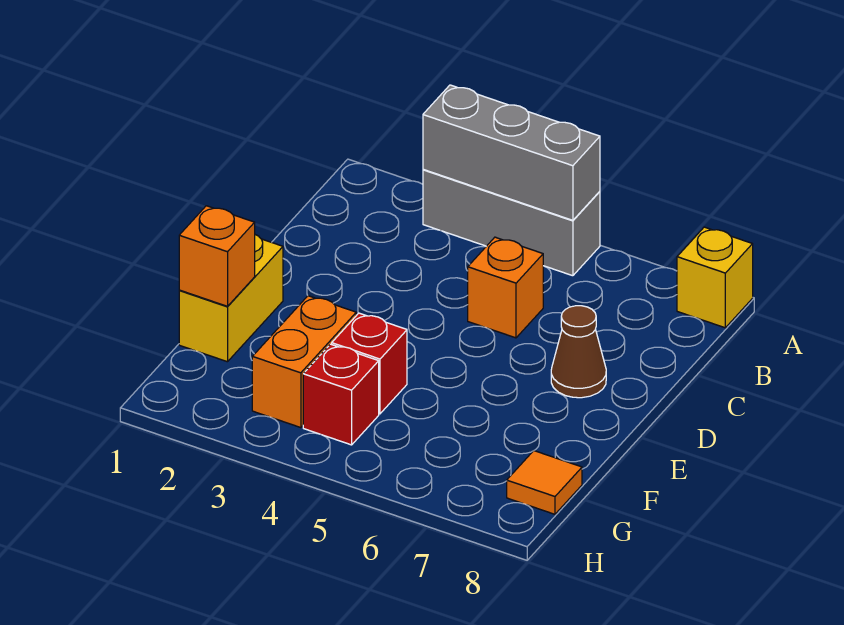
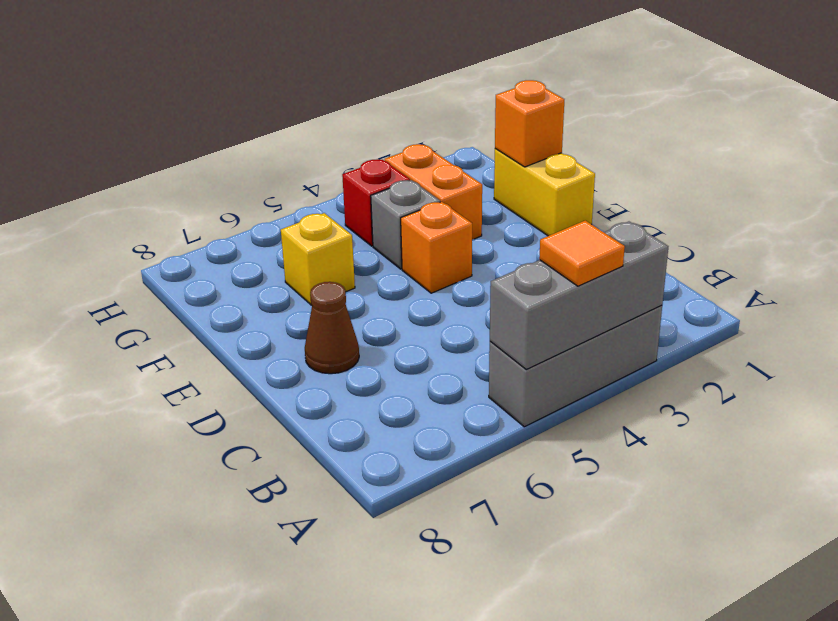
yellow 1x1 brick [677,227,753,328] -> yellow 1x1 brick moved to [281,213,355,305]
orange 1x1 brick [468,237,543,338] -> orange 1x1 brick moved to [401,202,472,293]
red 1x1 brick [332,313,407,414] -> grey 1x1 brick [371,180,440,269]
orange 1x1 tile [507,451,582,514] -> orange 1x1 tile moved to [539,220,625,286]

